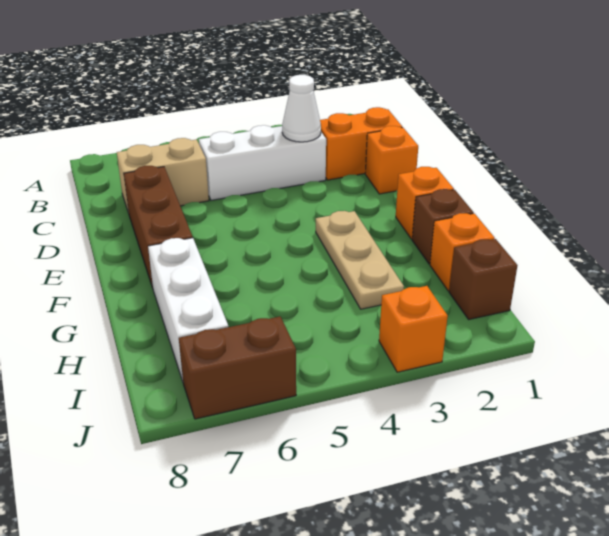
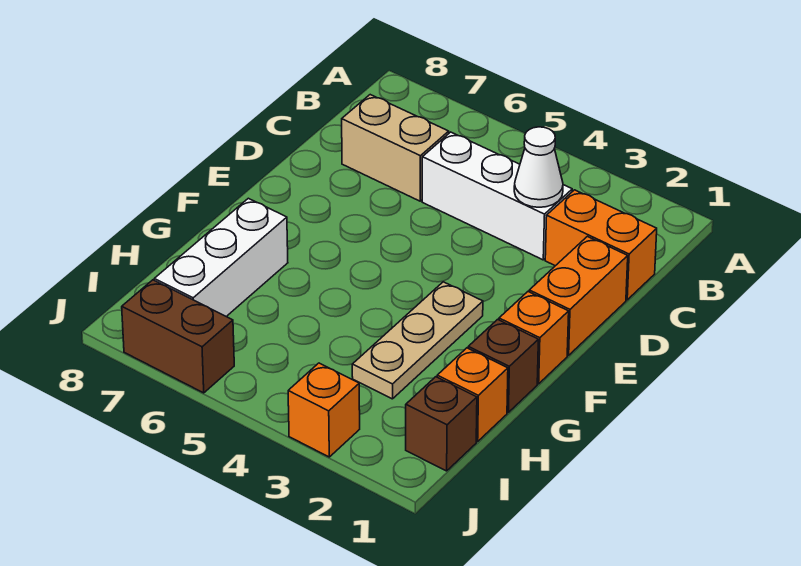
orange 1x1 brick [365,126,418,194] -> orange 1x2 brick [529,236,628,355]
brown 1x3 brick [124,166,193,288] -> none

